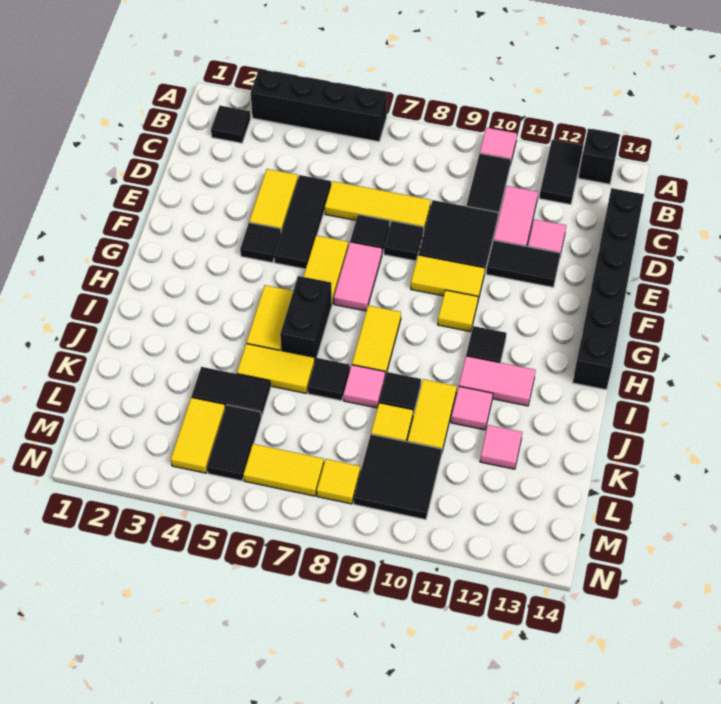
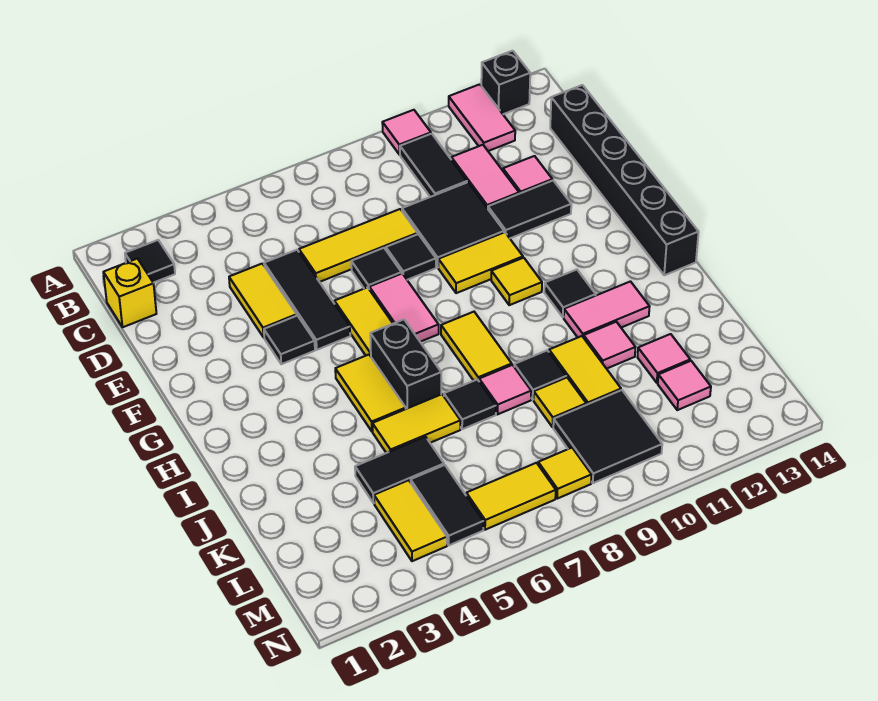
black 1x4 brick [250,69,387,142] -> none
black 1x2 tile [539,140,583,205] -> pink 1x2 tile [449,84,515,151]
none -> yellow 1x1 brick [103,259,156,327]
none -> pink 1x1 tile [658,361,711,410]

